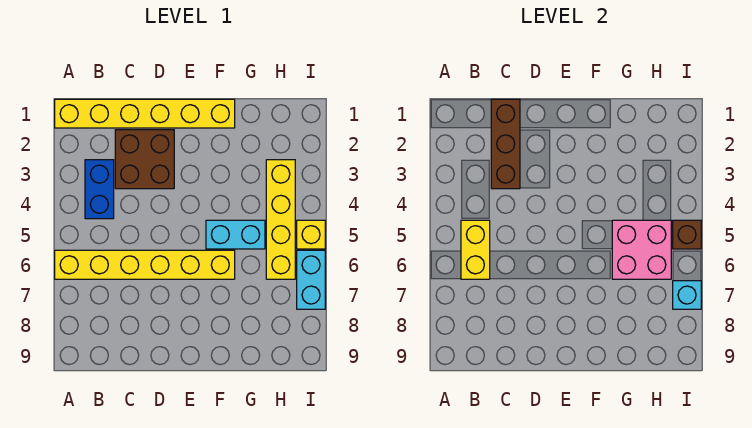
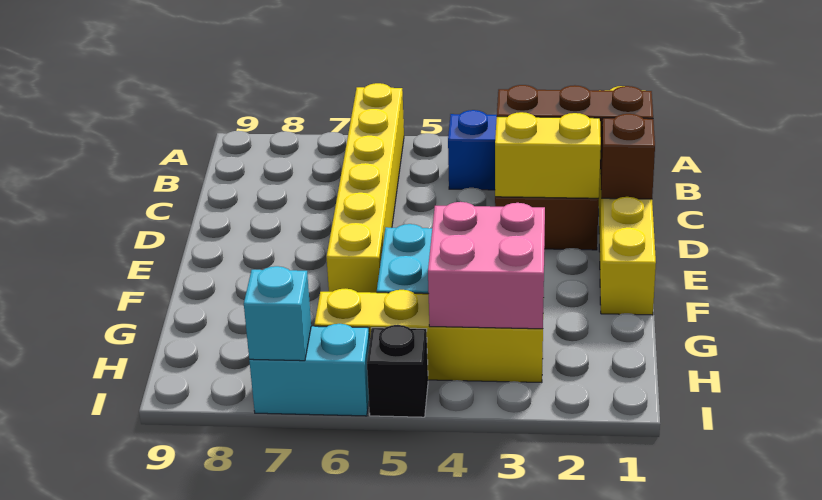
yellow 1x2 brick [461,220,490,279] -> yellow 1x2 brick moved to [495,112,601,198]
pink 2x2 brick [612,220,671,279] -> pink 2x2 brick moved to [428,202,545,329]
yellow 1x1 brick [297,220,325,249] -> black 1x1 brick [367,325,428,417]
brown 1x1 brick [673,220,701,249] -> brown 1x1 brick moved to [601,114,655,199]

